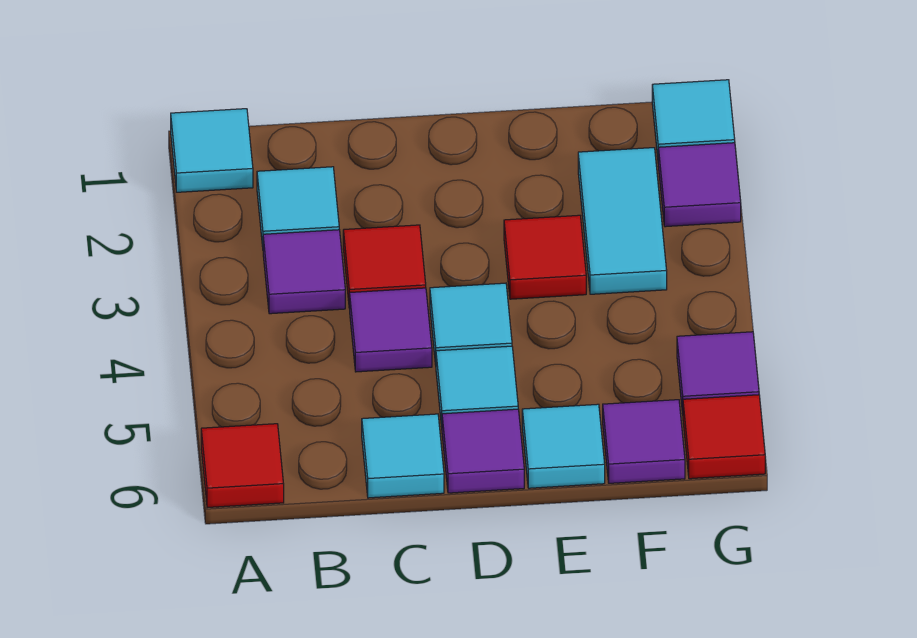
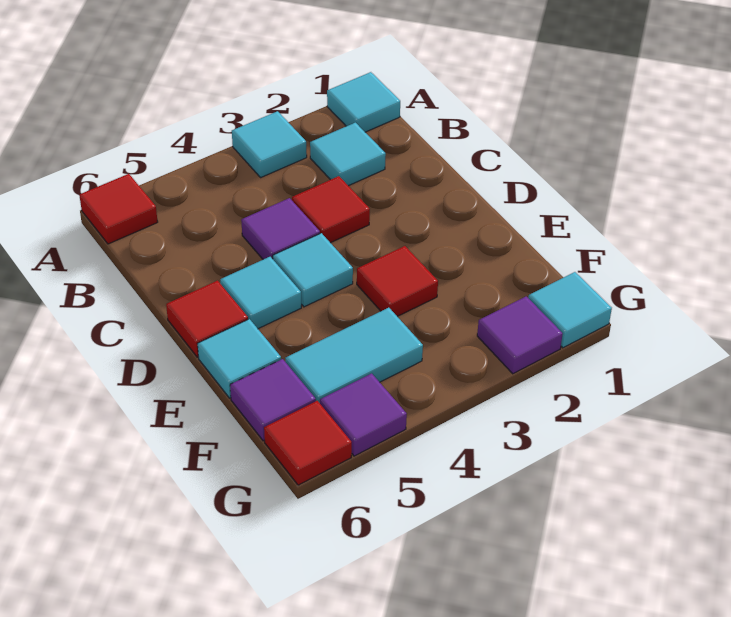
purple 1x1 tile [263,230,345,314] -> none
cyan 1x1 tile [362,414,444,498] -> cyan 1x1 tile moved to [232,111,307,177]
purple 1x1 tile [442,409,524,493] -> red 1x1 tile [166,281,248,357]
cyan 1x2 tile [578,148,667,294] -> cyan 1x2 tile moved to [285,308,423,403]

